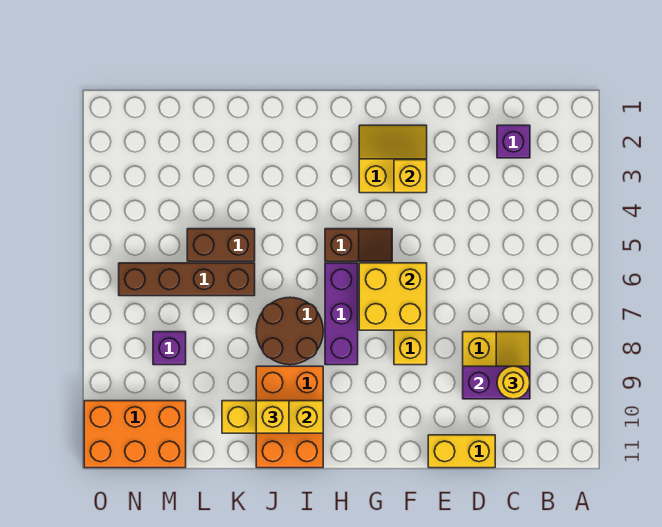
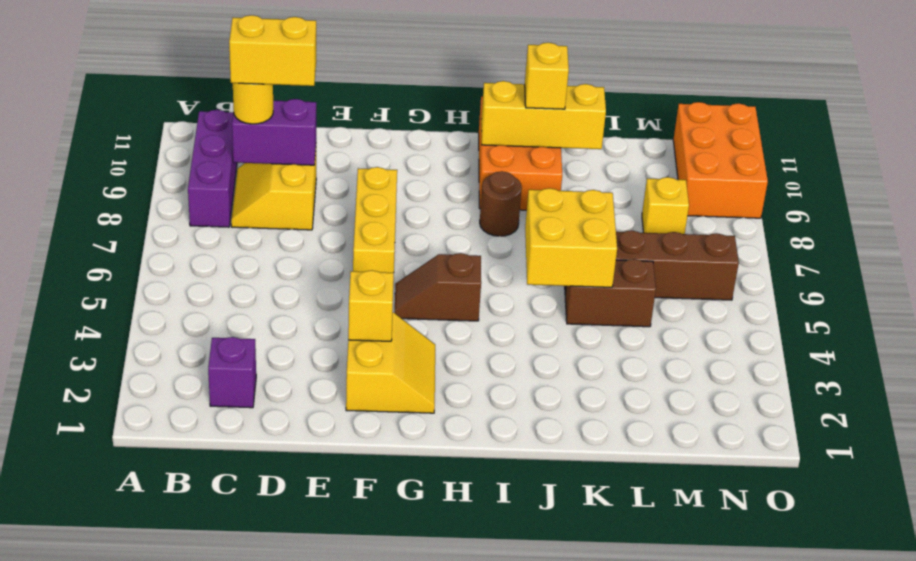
yellow 1x2 brick [428,435,495,468] -> yellow 1x2 brick moved to [229,15,316,86]
yellow 2x2 slope [359,125,427,193] -> yellow 2x2 slope turned to [346,312,435,413]
yellow 2x2 brick [359,263,427,330] -> yellow 2x2 brick moved to [525,188,617,287]
purple 1x3 brick [325,263,358,365] -> purple 1x3 brick moved to [188,110,237,227]
brown 2x2 round brick [256,297,323,365] -> brown 1x1 round brick [480,171,522,236]
purple 1x1 brick [153,332,186,365] -> yellow 1x1 brick [642,177,689,234]
orange 2x3 brick [84,401,186,468] -> orange 2x3 brick turned to [673,102,768,218]

